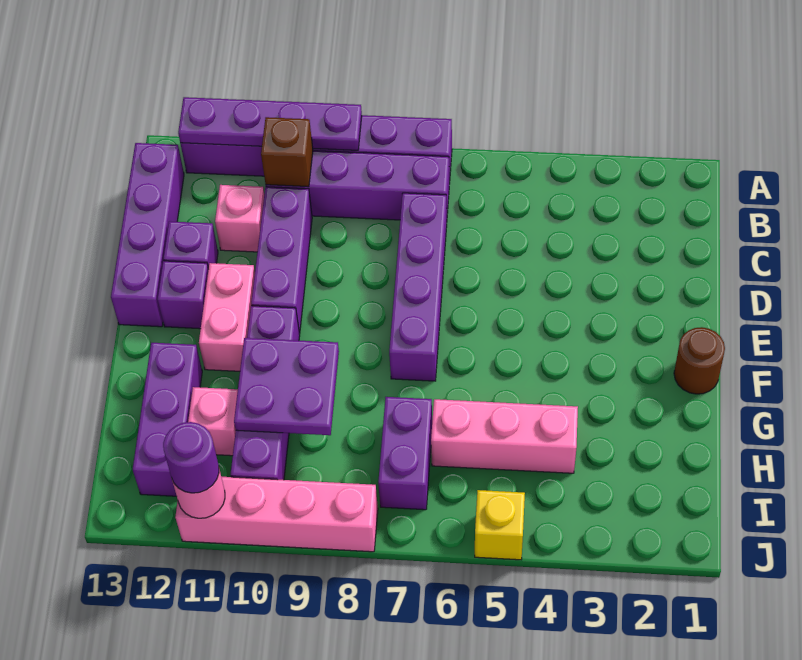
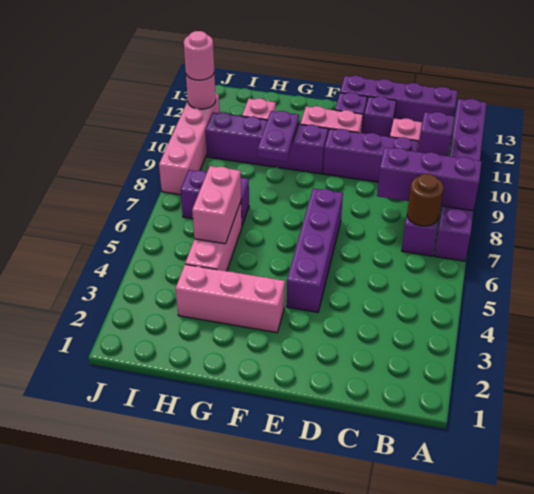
brown 1x1 brick [261,117,313,187] -> purple 1x1 brick [418,112,454,156]
purple 1x4 brick [389,193,447,381] -> purple 1x4 brick turned to [286,188,343,312]
brown 1x1 round brick [674,327,725,394] -> brown 1x1 round brick moved to [407,174,444,226]
none -> pink 1x3 brick [176,264,285,333]
purple 2x2 plate [234,338,339,435] -> purple 1x2 plate [258,111,299,161]
purple 1x3 brick [133,343,202,496] -> purple 1x3 brick moved to [377,147,482,211]
none -> pink 1x2 brick [192,166,241,244]
yellow 1x1 brick [475,490,525,560] -> none
purple 1x1 round brick [163,422,219,493] -> pink 1x1 round brick [184,31,214,80]

